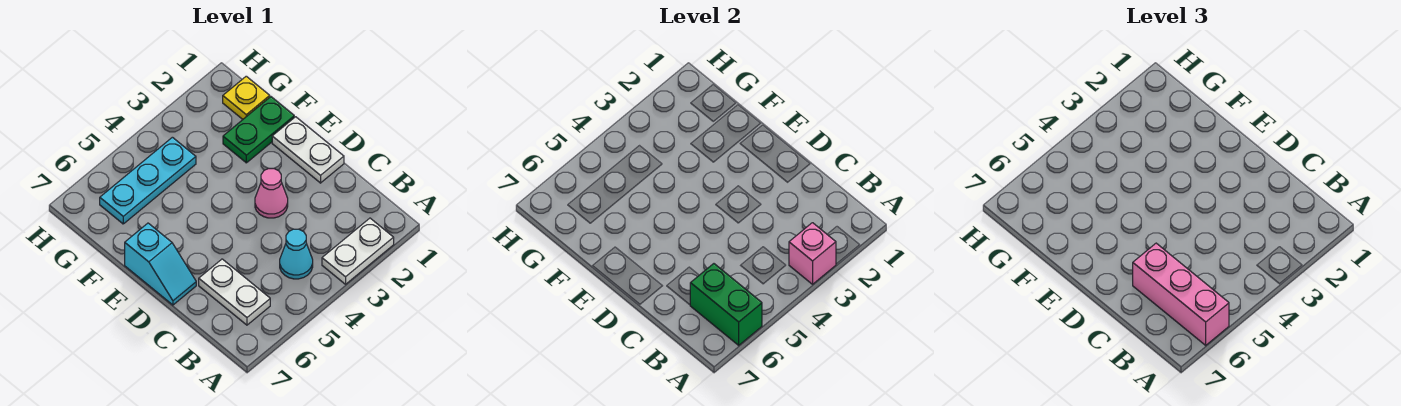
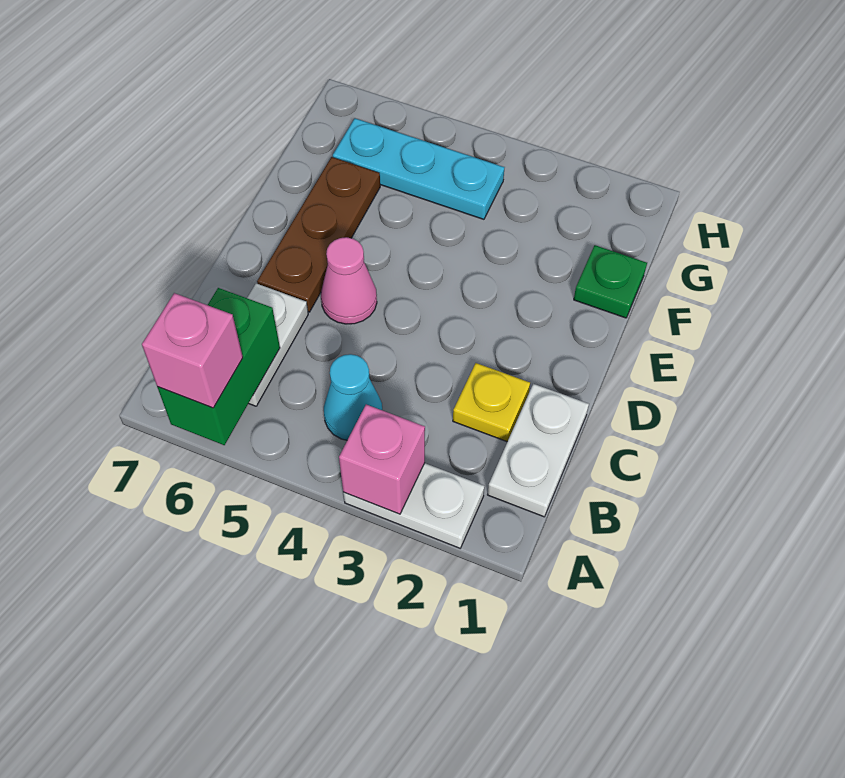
pink 1x3 brick [1133,243,1229,345] -> pink 1x1 brick [142,293,243,408]
white 1x2 plate [272,117,344,183] -> white 1x2 plate moved to [488,384,589,517]
pink 1x1 cone [255,169,288,218] -> pink 1x1 cone moved to [321,237,377,324]
none -> brown 1x3 plate [257,157,380,312]
cyan 1x2 slope [125,223,196,305] -> none
green 1x2 plate [223,97,294,163] -> green 1x1 plate [574,245,647,318]
yellow 1x1 plate [223,76,270,119] -> yellow 1x1 plate moved to [453,363,530,442]

